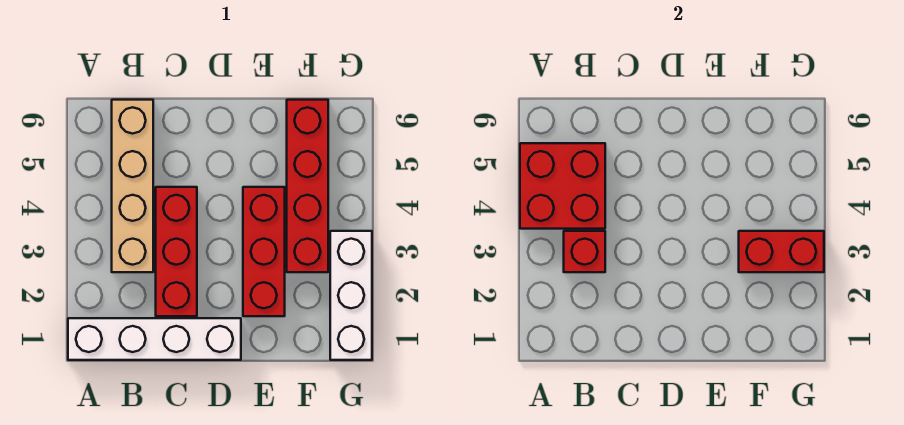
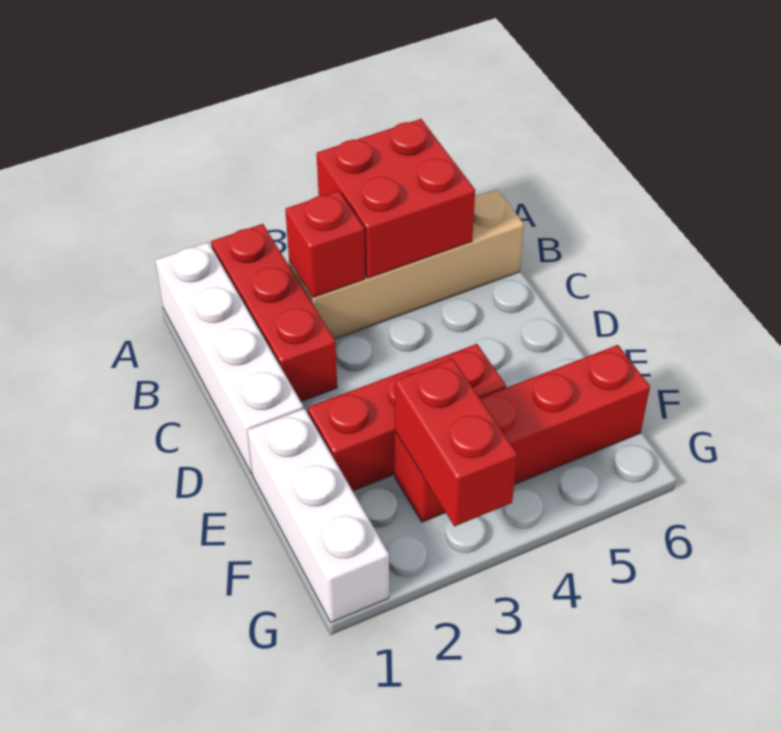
red 1x3 brick [156,187,197,316] -> red 1x3 brick turned to [211,224,337,401]
white 1x3 brick [330,231,372,360] -> white 1x3 brick turned to [247,409,389,622]

